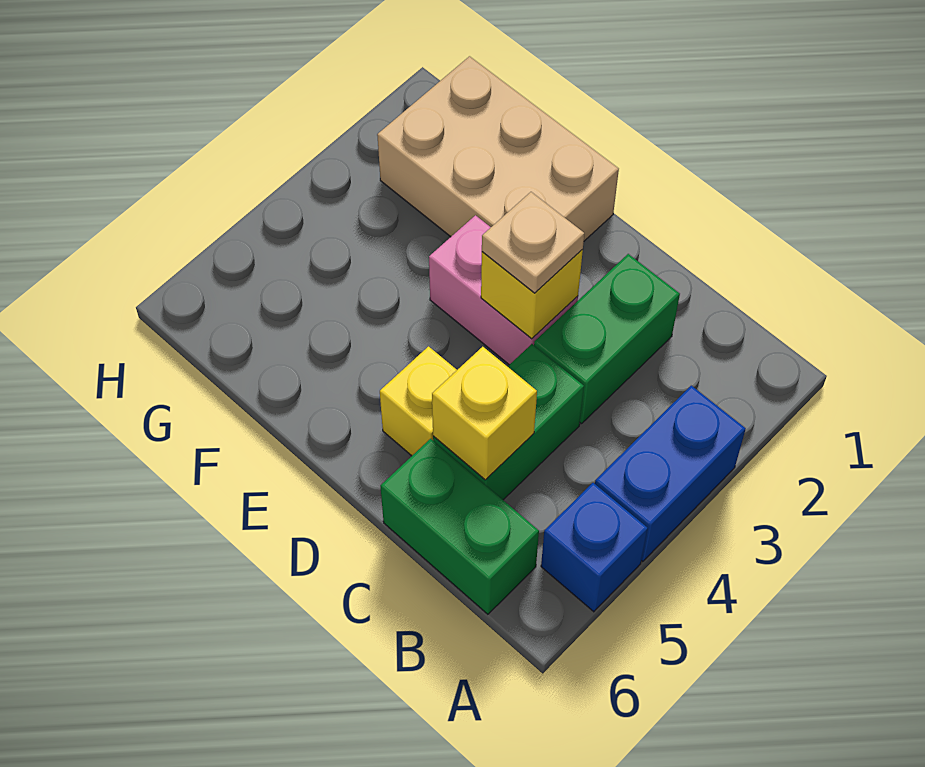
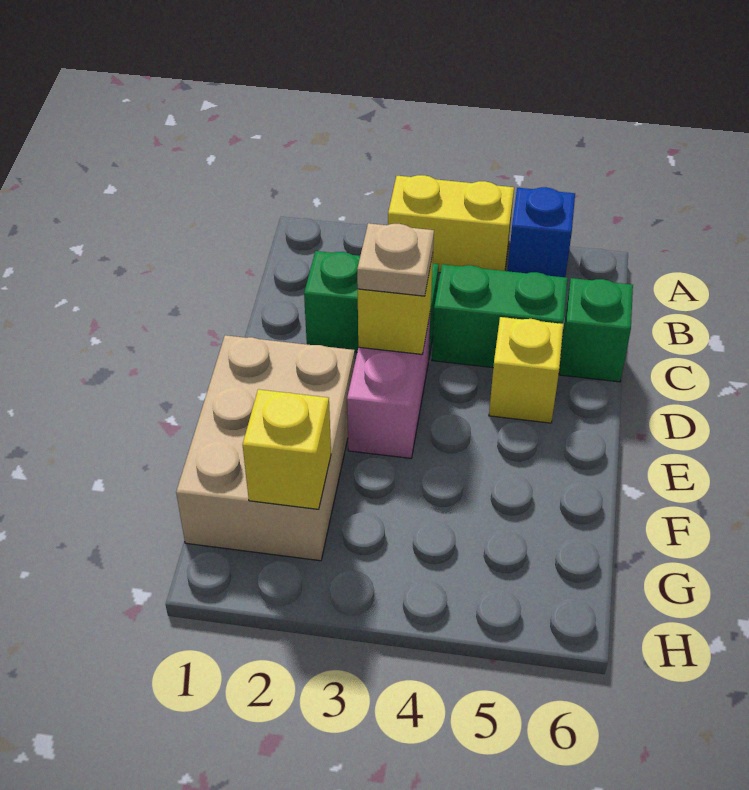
blue 1x2 brick [595,386,746,562] -> yellow 1x2 brick [388,175,514,273]
green 1x2 brick [380,439,539,614] -> green 1x1 brick [559,278,633,382]
yellow 1x1 brick [432,347,537,480] -> yellow 1x1 brick moved to [243,389,331,509]

